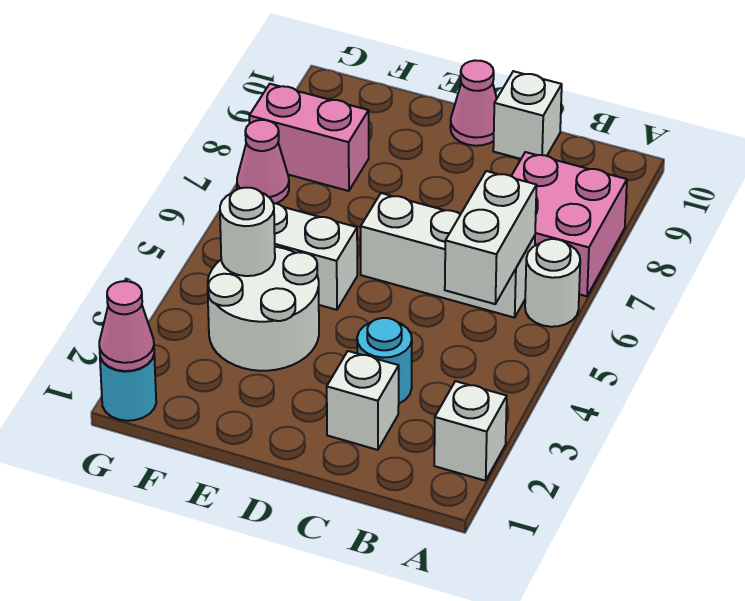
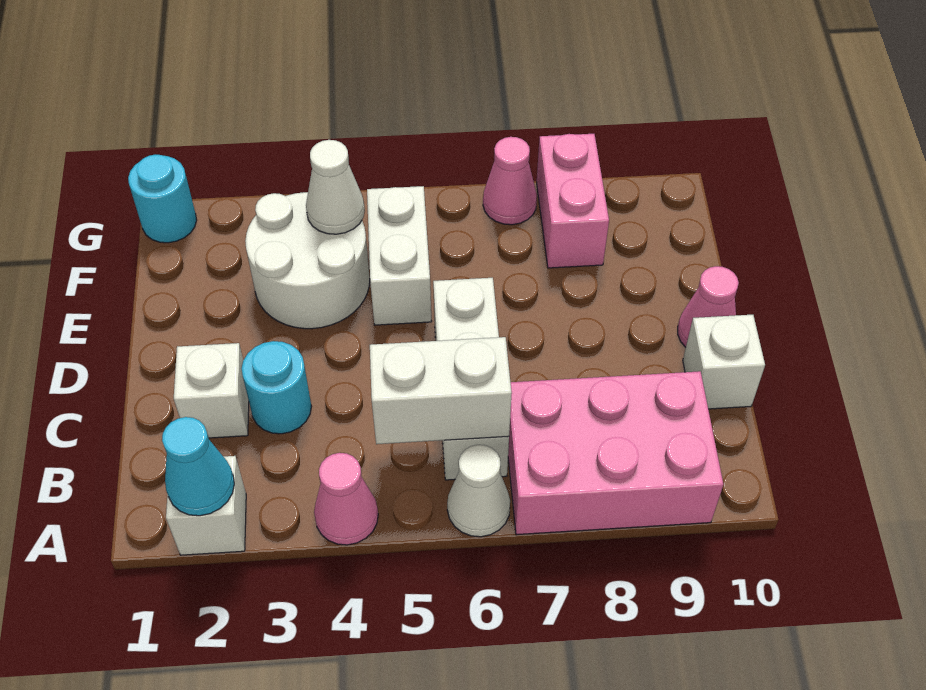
none -> cyan 1x1 cone [162,417,234,516]
white 1x1 round brick [525,239,580,327] -> white 1x1 cone [447,445,510,537]
pink 2x2 brick [512,152,627,296] -> pink 2x3 brick [508,371,723,535]
white 1x1 round brick [220,188,275,276] -> white 1x1 cone [306,140,365,234]
pink 1x1 cone [99,281,154,371] -> pink 1x1 cone moved to [314,453,378,545]

